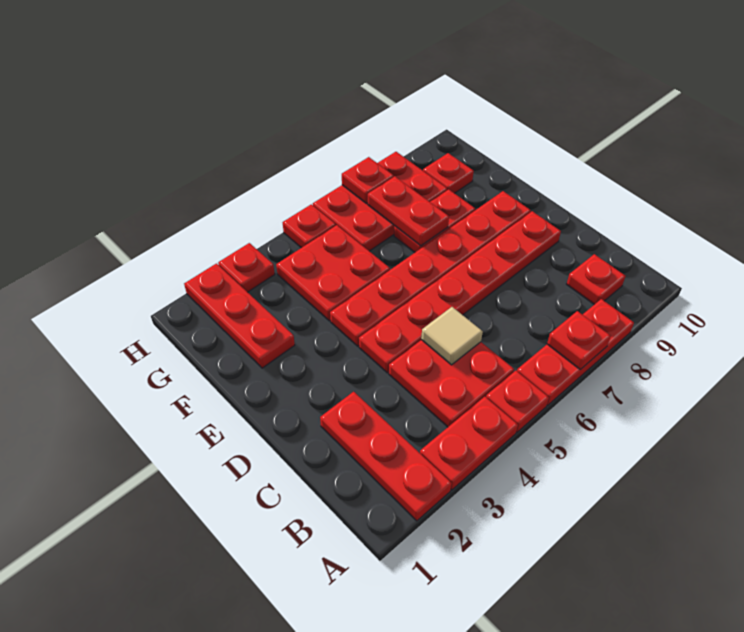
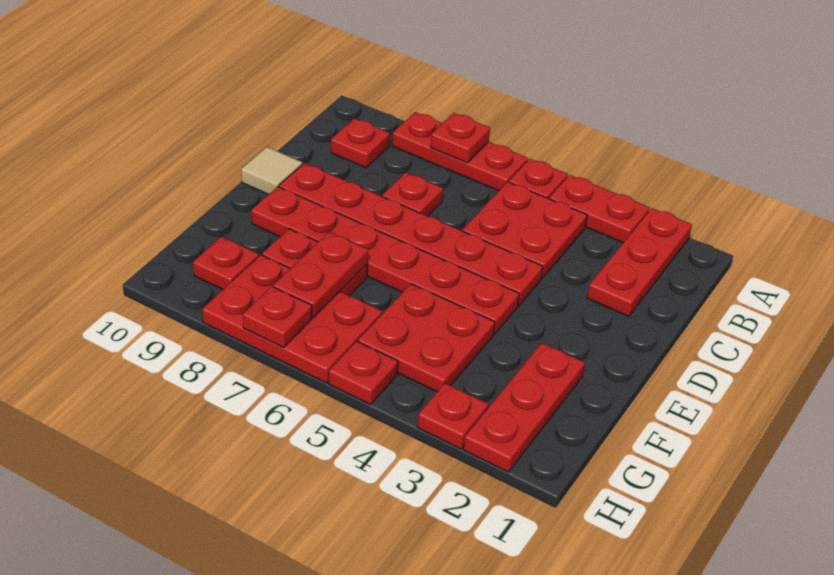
tan 1x1 tile [421,307,483,365] -> tan 1x1 tile moved to [241,147,302,195]
none -> red 1x1 plate [382,172,443,216]

